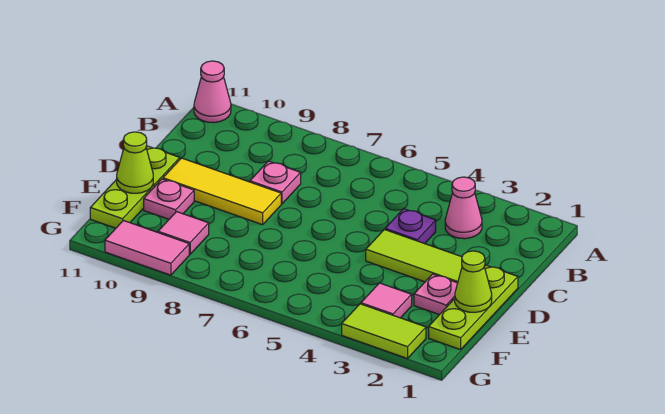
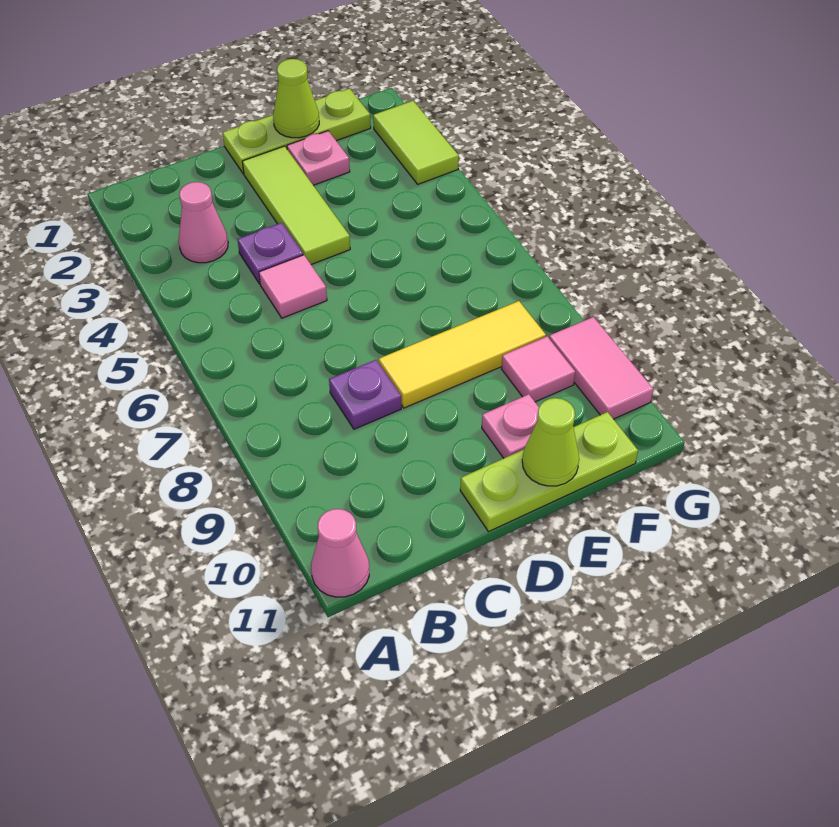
pink 1x1 plate [250,161,301,204] -> purple 1x1 plate [329,360,401,429]
yellow 1x3 tile [163,158,281,225] -> yellow 1x3 tile turned to [379,301,546,408]
pink 1x1 tile [361,283,412,318] -> pink 1x1 tile moved to [259,255,327,318]

